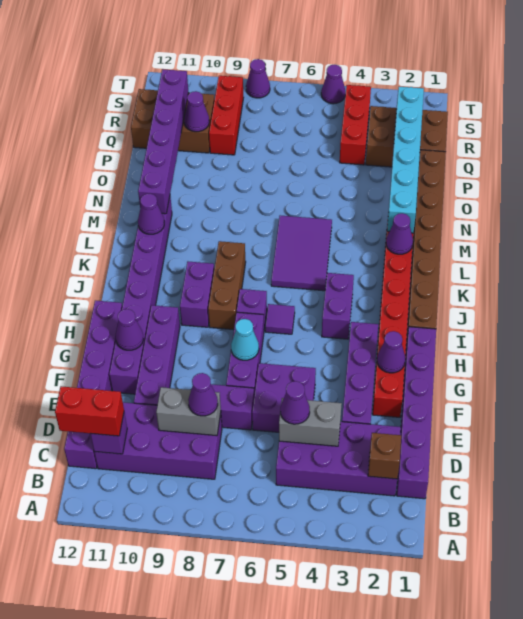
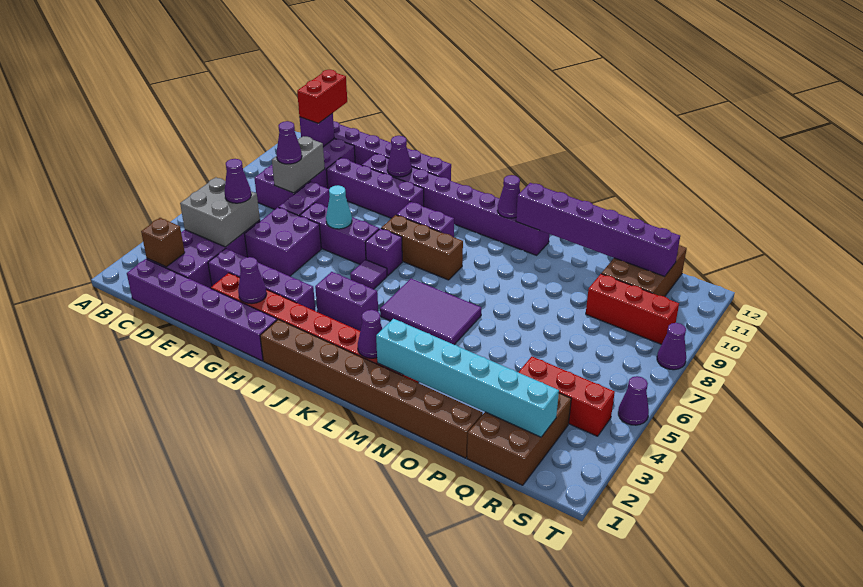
grey 1x2 brick [279,398,342,446] -> grey 2x2 brick [180,177,260,247]
purple 1x1 cone [184,91,209,132] -> none

